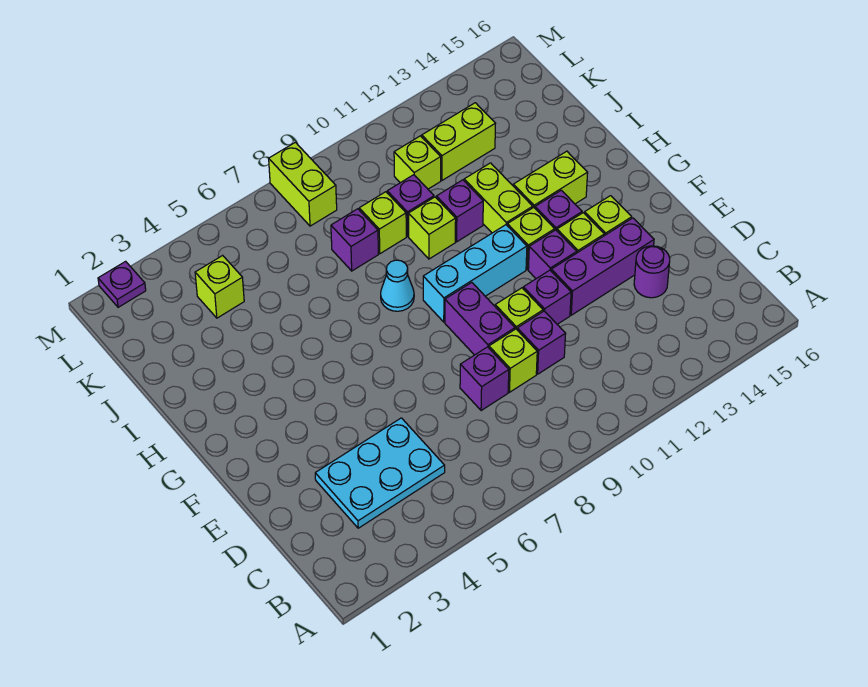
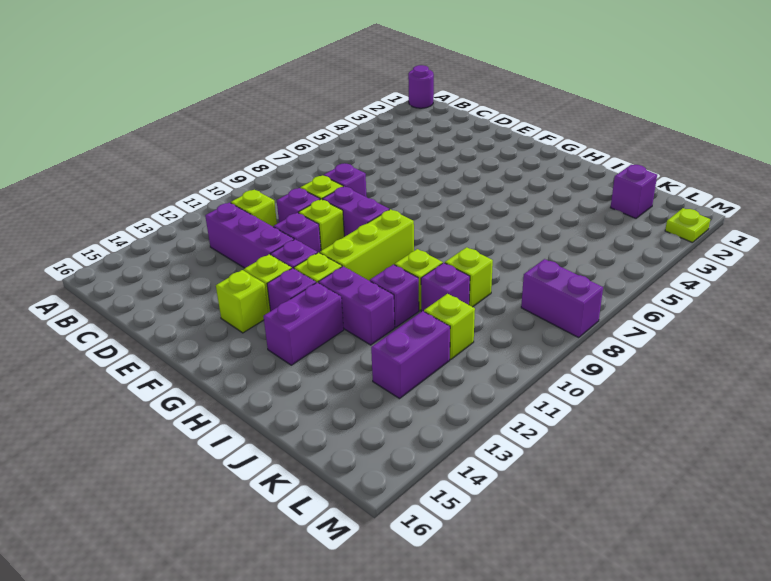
cyan 2x3 plate [315,418,445,528] -> none
purple 1x1 round brick [634,246,670,298] -> purple 1x1 round brick moved to [408,65,434,108]
purple 1x3 brick [551,218,654,315] -> purple 1x3 brick turned to [205,203,294,268]
cyan 1x3 brick [423,225,527,322] -> lime 1x3 brick [320,209,414,281]
cyan 1x1 cone [381,260,414,311] -> none
lime 1x2 brick [464,163,533,233] -> purple 1x2 brick [319,266,395,345]
lime 1x2 brick [513,151,588,208] -> purple 1x2 brick [263,283,344,365]
purple 1x1 brick [331,209,378,271] -> purple 1x1 brick moved to [610,165,657,218]
lime 1x1 brick [195,255,244,318] -> lime 1x1 brick moved to [231,190,277,227]
lime 1x2 brick [422,103,496,180] -> purple 1x2 brick [371,311,450,399]
lime 1x2 brick [269,142,337,226] -> purple 1x2 brick [521,259,603,337]
purple 1x1 plate [98,261,146,307] -> lime 1x1 plate [665,208,710,243]

